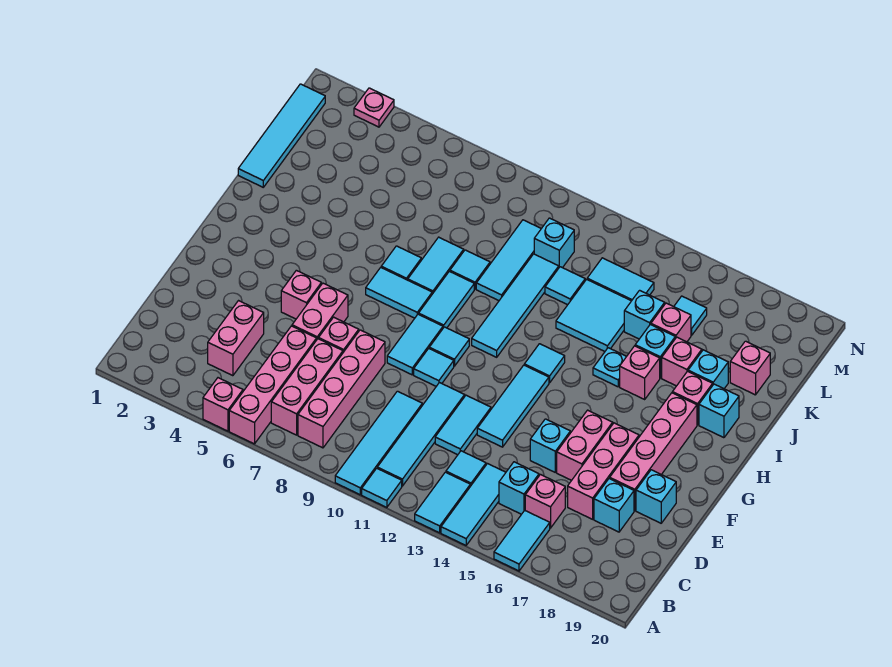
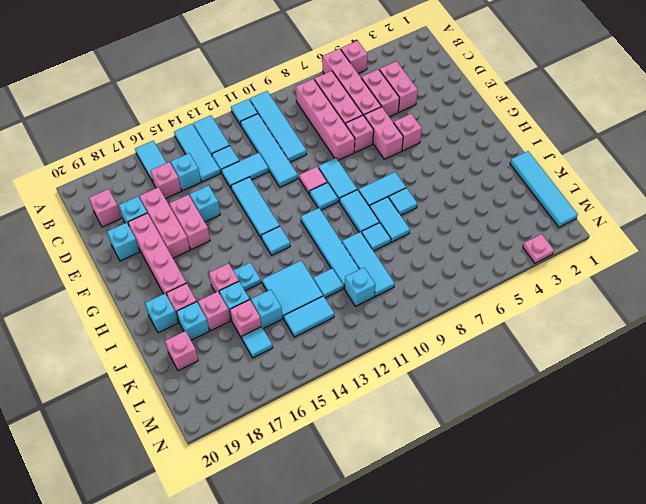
none -> pink 1x2 brick [361,69,400,117]
none -> pink 1x1 brick [89,189,121,227]
cyan 1x2 tile [435,395,491,455] -> cyan 1x2 tile turned to [221,153,269,188]
cyan 1x1 tile [414,349,454,386] -> pink 1x1 tile [299,167,327,194]

